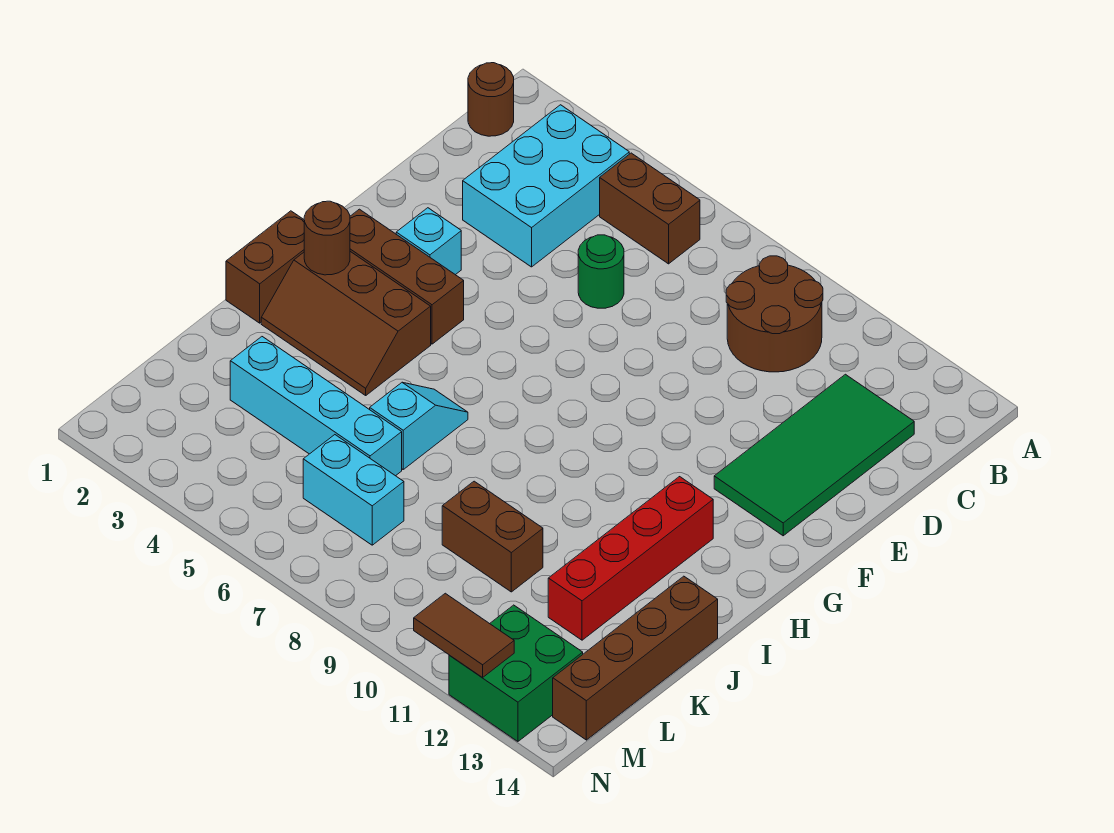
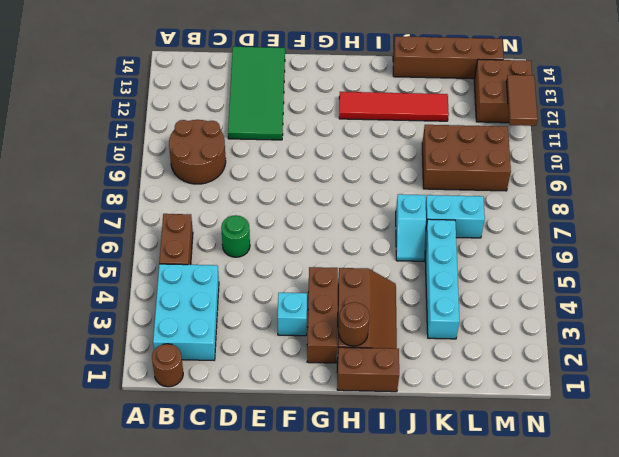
cyan 2x3 brick [463,105,629,267] -> cyan 2x3 brick turned to [153,264,219,360]
green 2x4 tile [714,374,914,536] -> green 2x4 tile turned to [228,47,285,140]
red 1x4 brick [548,477,713,640] -> red 1x4 tile [339,92,449,121]
cyan 1x2 slope [370,382,468,469] -> cyan 1x2 slope turned to [396,194,426,261]
brown 1x2 brick [442,481,543,592] -> brown 2x3 brick [422,125,511,191]
cyan 1x2 brick [303,435,404,545] -> cyan 1x2 brick turned to [426,195,485,238]
green 2x2 brick [449,605,583,741] -> brown 2x2 brick [474,59,532,123]

